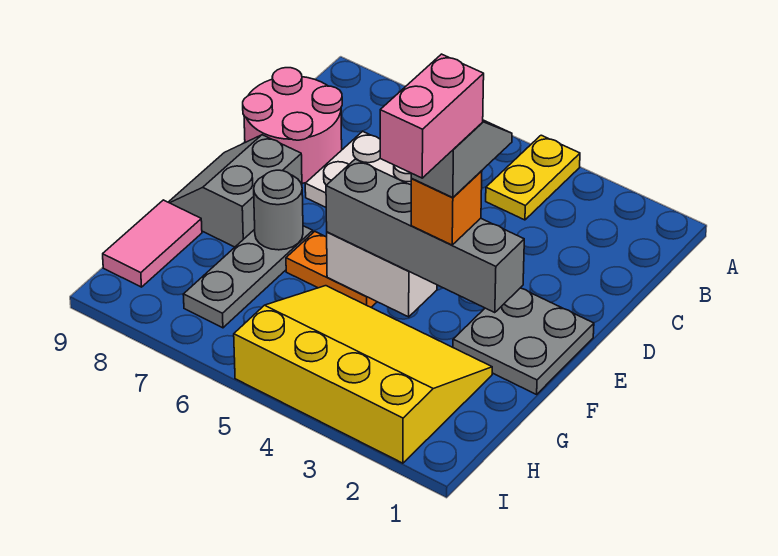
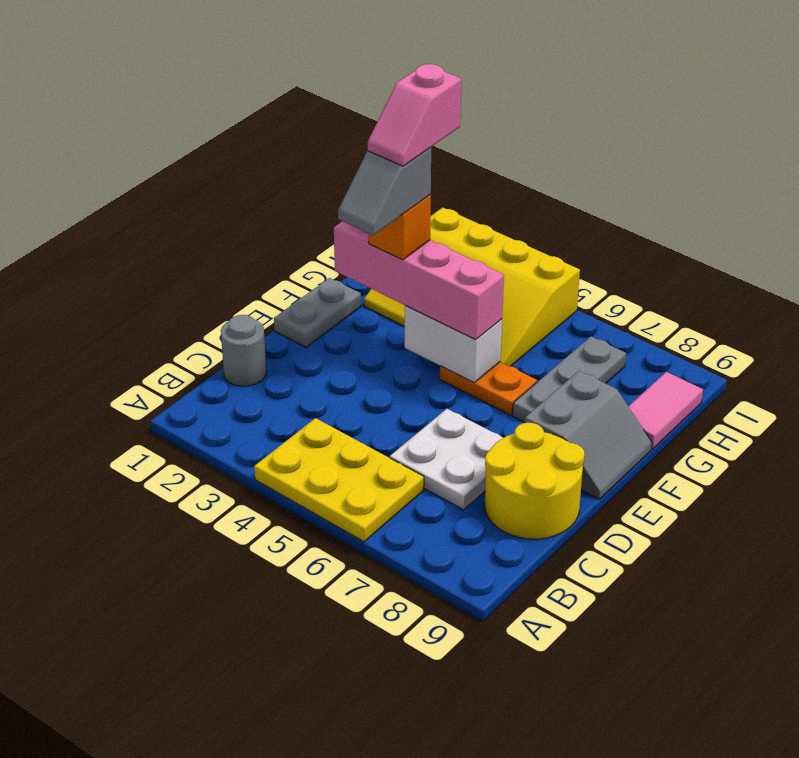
yellow 1x2 plate [486,135,580,220] -> yellow 2x3 plate [254,418,424,542]
pink 2x2 round brick [243,68,342,183] -> yellow 2x2 round brick [485,423,585,539]
grey 2x2 plate [453,288,594,394] -> grey 1x2 plate [274,278,361,347]
grey 1x4 brick [326,159,524,313] -> pink 1x4 brick [334,221,504,340]
pink 1x2 brick [380,54,484,178] -> pink 1x2 slope [368,64,461,166]
grey 1x1 round brick [254,170,303,250] -> grey 1x1 round brick moved to [221,315,266,386]

